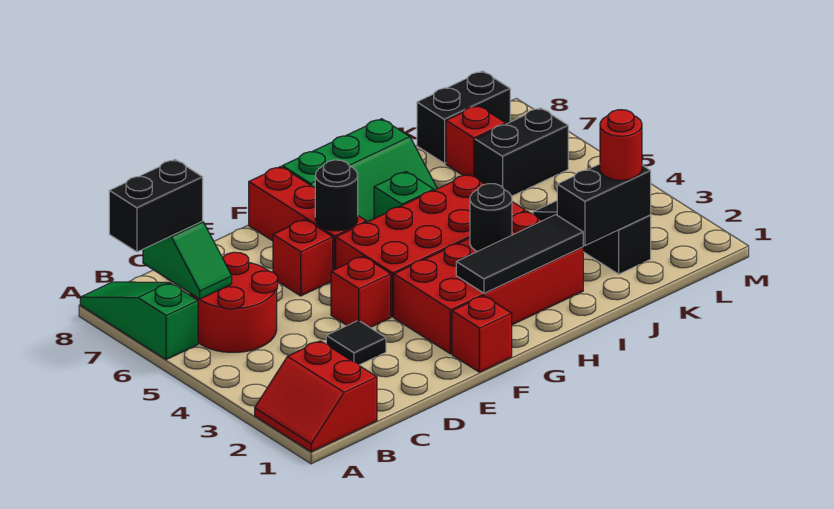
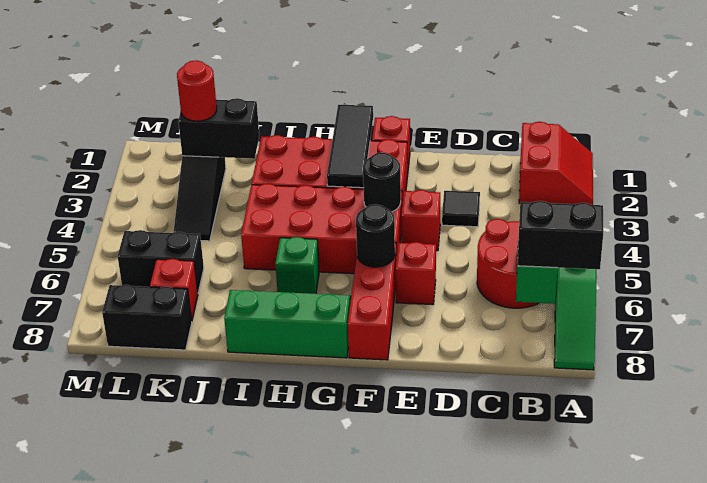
black 1x3 tile [456,215,583,293] -> black 1x3 tile turned to [327,105,373,188]
black 1x1 round brick [470,184,512,252] -> black 1x1 round brick moved to [363,153,401,212]

